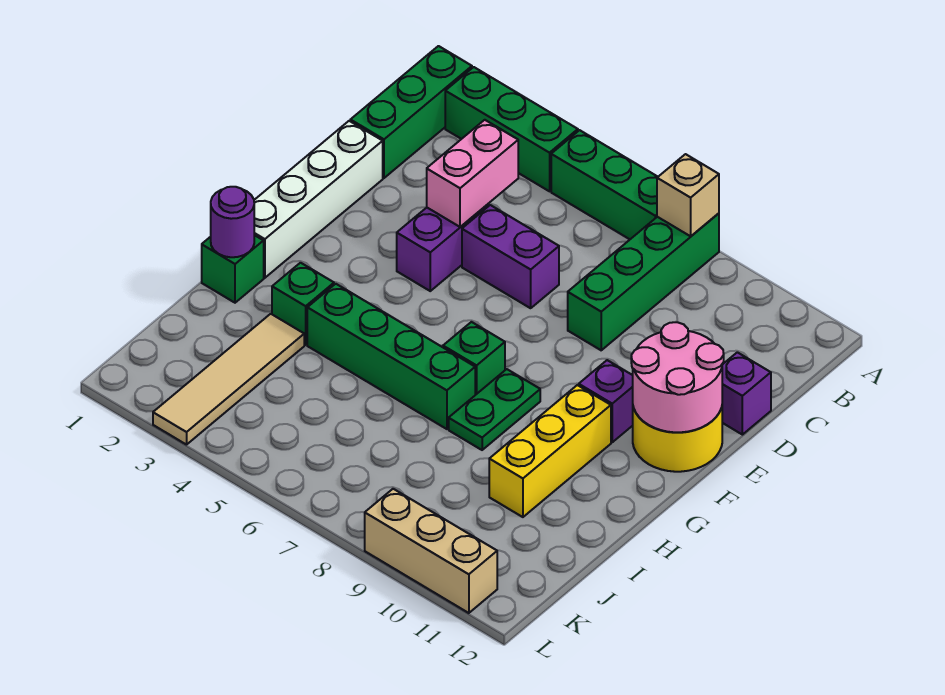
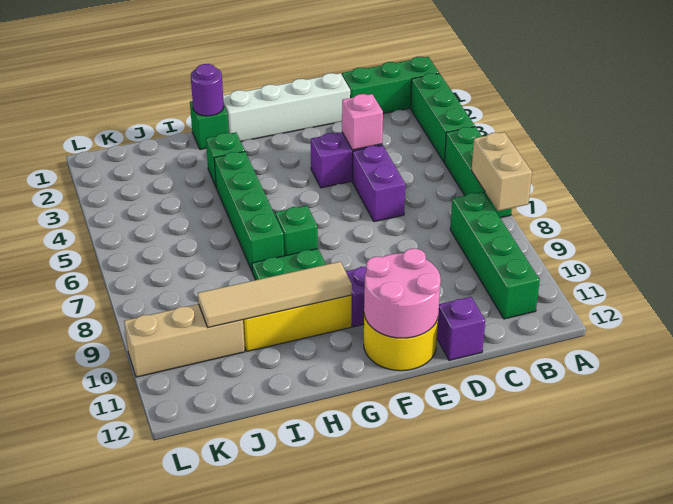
green 1x4 brick [568,213,719,350] -> green 1x4 brick turned to [450,192,540,319]
tan 1x1 brick [657,154,719,236] -> tan 1x2 brick [472,132,532,211]
pink 1x2 brick [427,120,518,227] -> pink 1x1 brick [342,94,383,150]
tan 1x4 tile [153,314,304,445] -> tan 1x4 tile moved to [198,262,352,327]
tan 1x3 brick [365,489,497,613] -> tan 1x3 brick turned to [124,304,245,377]

